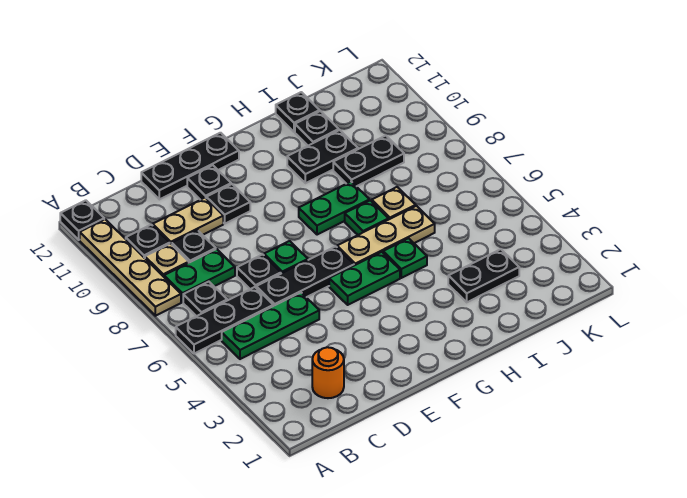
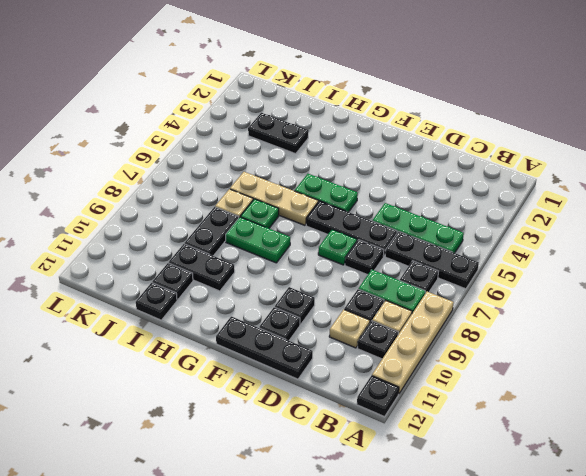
orange 1x1 round brick [312,347,344,398] -> none
tan 1x2 plate [153,198,223,244] -> tan 1x1 plate [329,310,370,348]
green 1x1 plate [383,238,427,278] -> none
black 1x2 plate [333,136,404,186] -> black 1x2 plate turned to [184,207,239,256]

